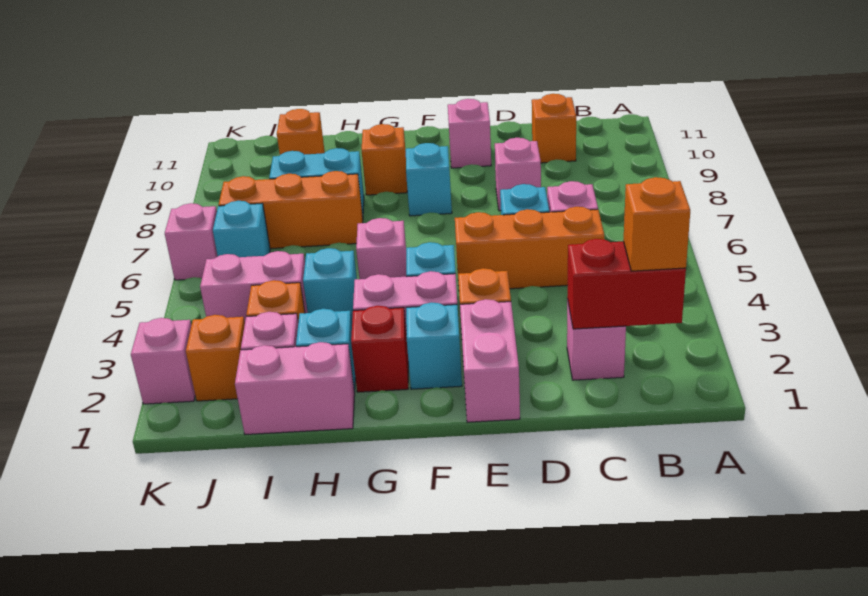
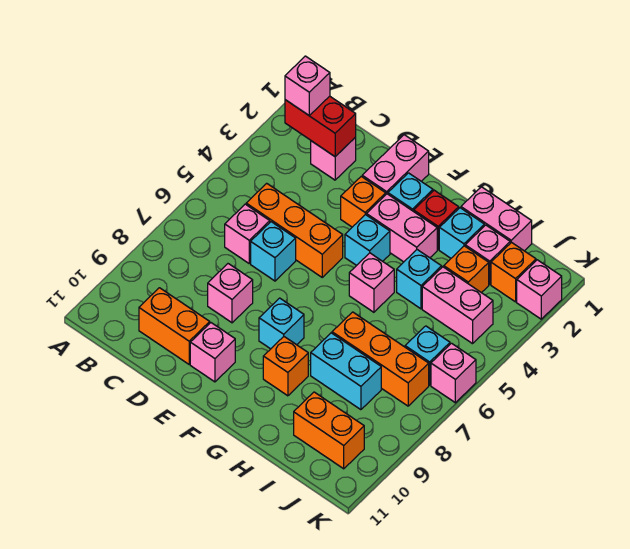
orange 1x1 brick [624,177,690,271] -> pink 1x1 brick [285,56,330,115]
orange 1x1 brick [532,94,576,163] -> orange 1x2 brick [139,288,210,364]
orange 1x1 brick [277,109,325,155] -> orange 1x2 brick [294,392,364,469]

